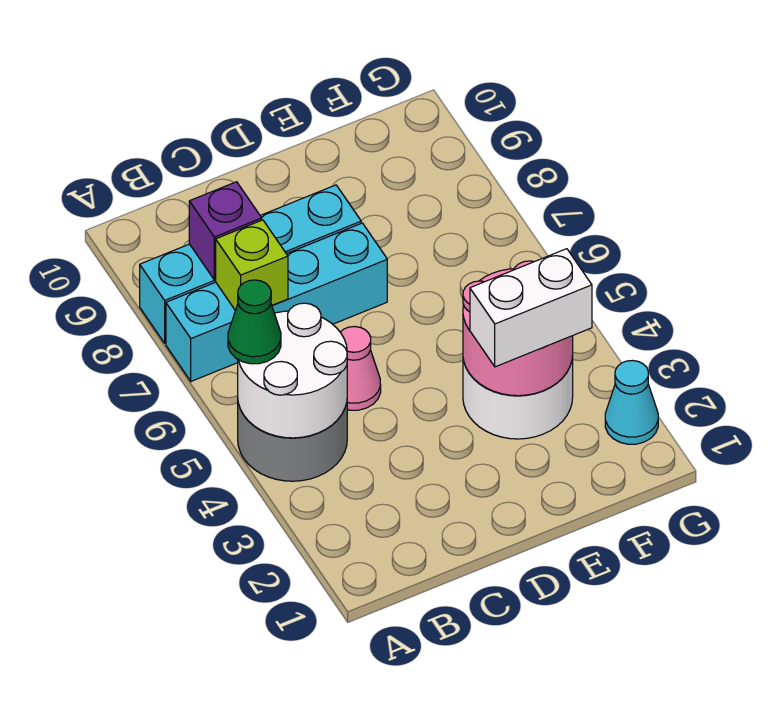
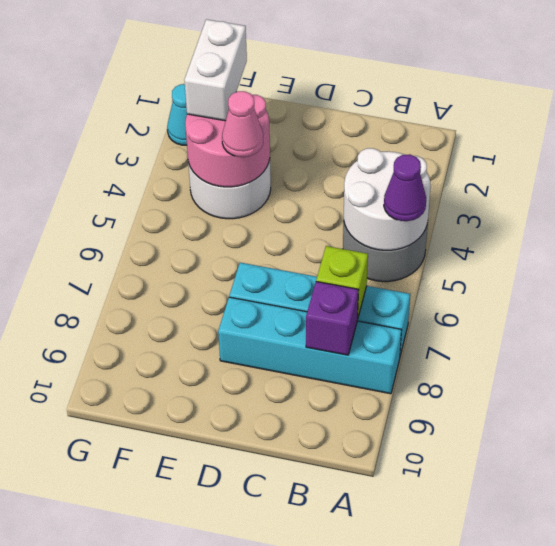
green 1x1 cone [228,280,281,364] -> purple 1x1 cone [384,154,426,221]
pink 1x1 cone [340,327,381,410] -> pink 1x1 cone moved to [222,91,263,157]
white 1x2 brick [470,249,592,367] -> white 1x2 brick turned to [184,19,247,121]

